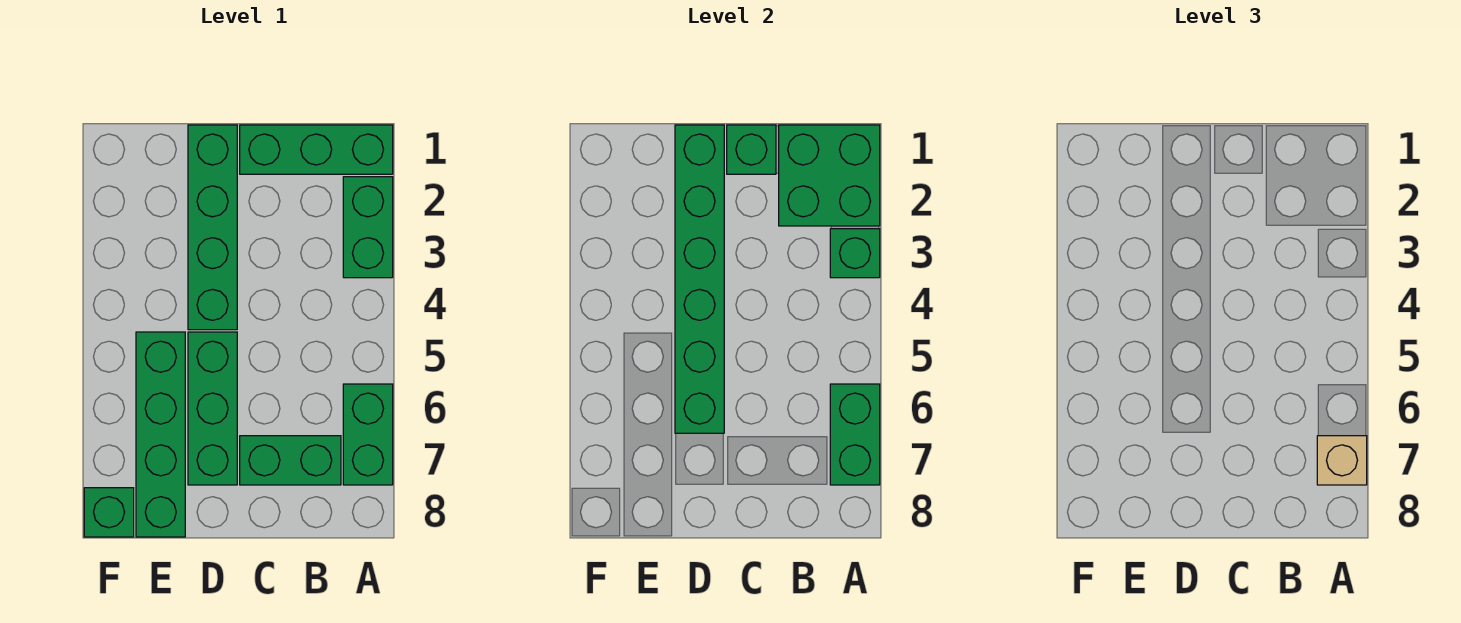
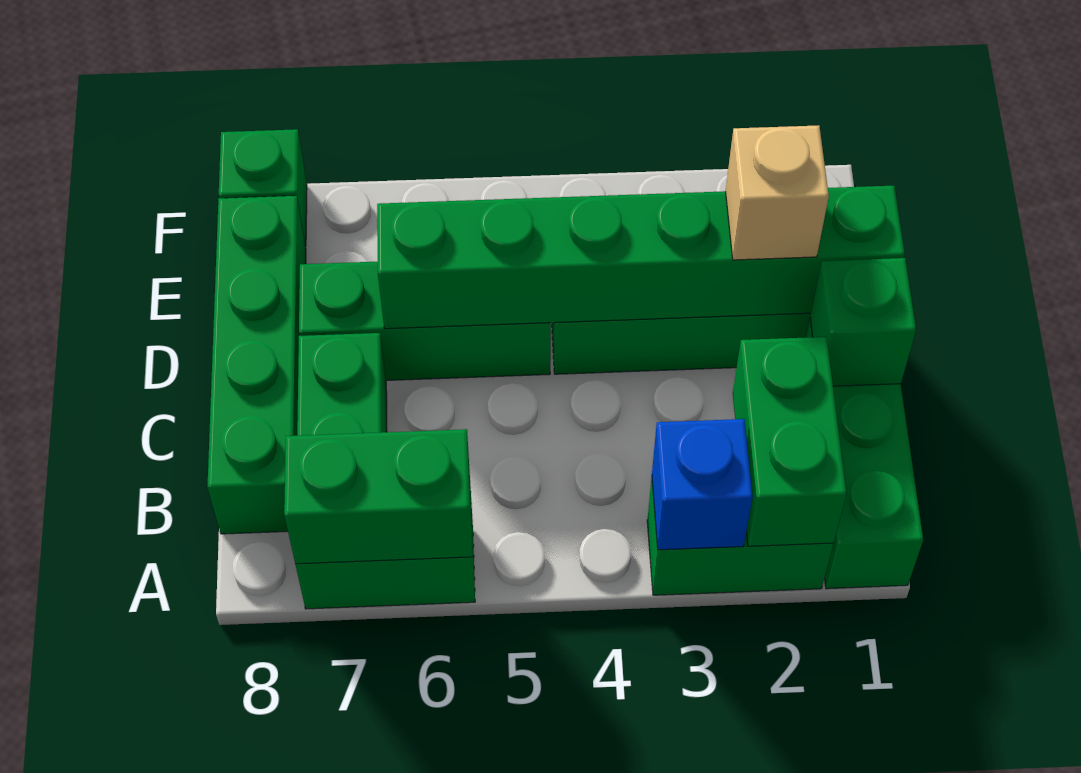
green 2x2 brick [779,125,880,226] -> green 1x2 brick [733,337,847,546]
green 1x1 brick [830,229,880,278] -> blue 1x1 brick [652,419,753,550]
tan 1x1 brick [1317,436,1367,485] -> tan 1x1 brick moved to [726,125,829,260]
green 1x4 brick [136,332,185,537] -> green 1x4 brick turned to [207,196,306,534]

